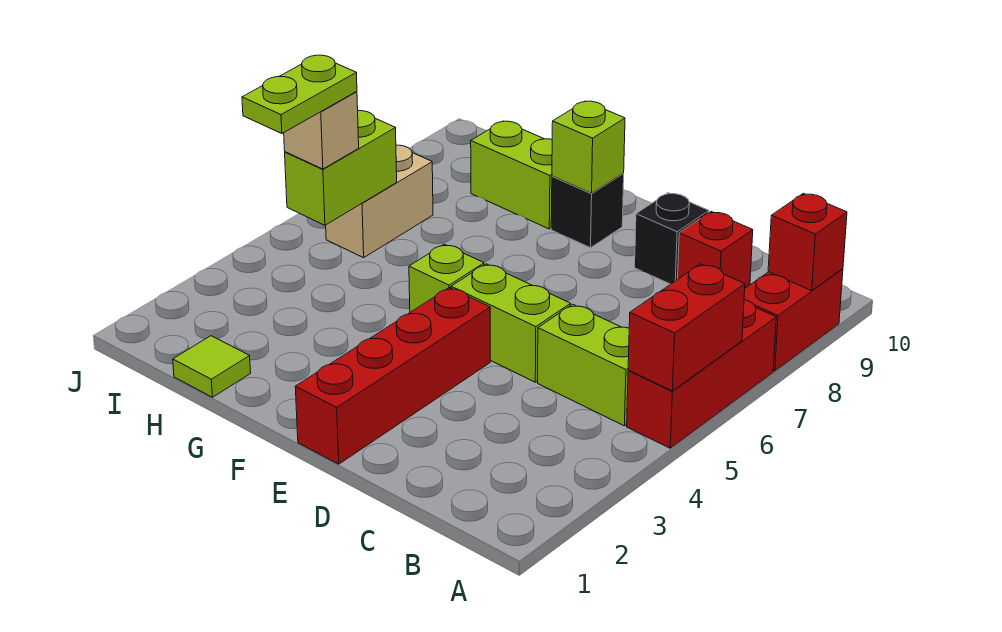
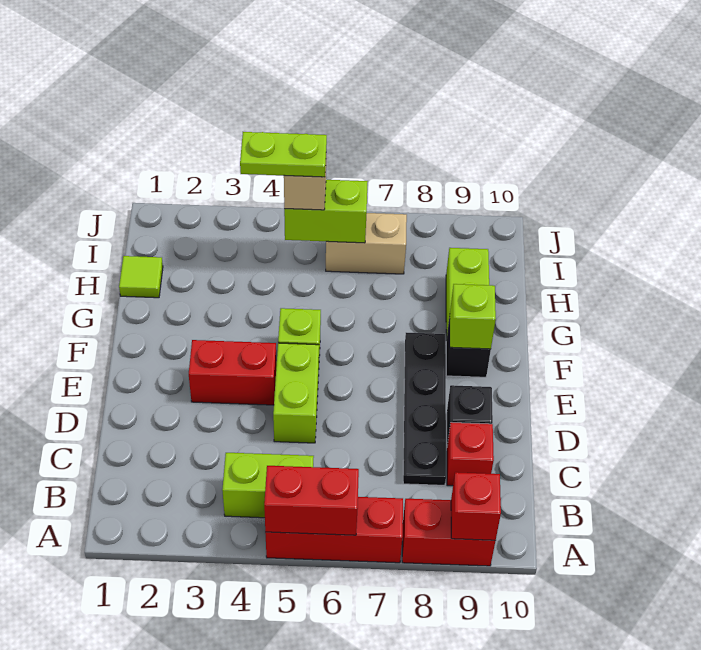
lime 1x2 brick [538,304,629,426] -> lime 1x2 brick turned to [222,453,314,518]
none -> black 1x4 plate [403,333,446,485]
red 1x4 brick [295,288,490,464] -> red 1x2 brick [189,340,277,405]

